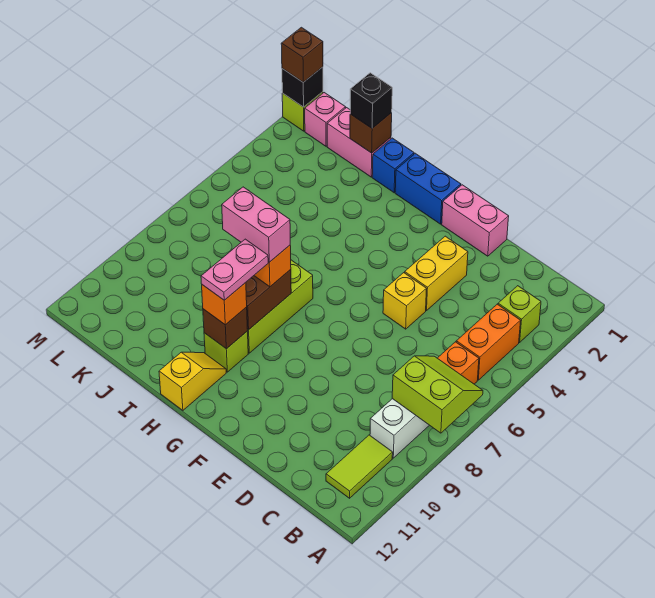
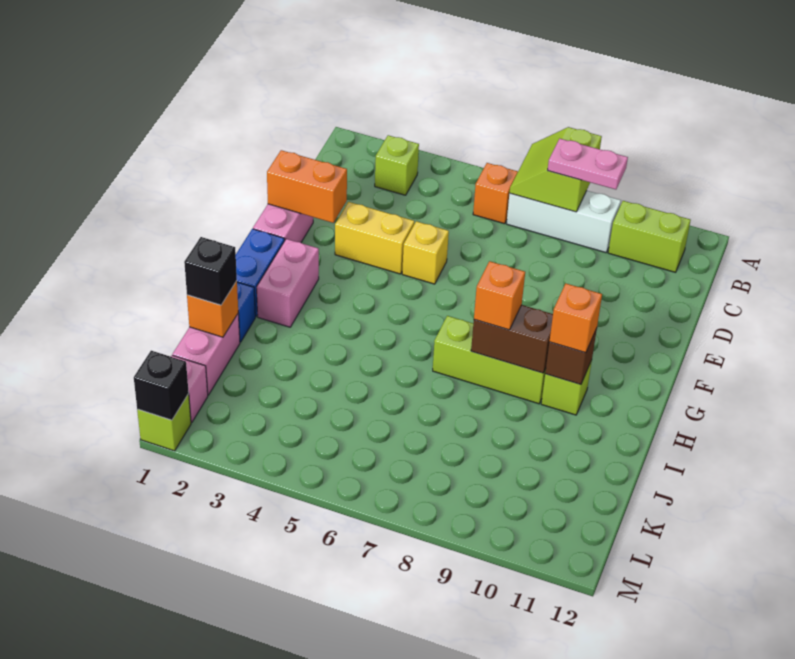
orange 1x2 brick [456,304,521,380] -> orange 1x2 brick moved to [267,150,347,223]
lime 1x2 tile [326,435,393,498] -> lime 1x2 brick [608,201,691,272]
pink 1x2 brick [222,187,290,262] -> pink 1x2 brick moved to [257,239,319,327]
pink 1x2 plate [201,239,268,300] -> pink 1x2 plate moved to [548,139,628,189]
yellow 1x2 slope [159,352,226,410] -> none
brown 1x1 brick [350,113,392,153] -> orange 1x1 brick [187,281,238,337]
brown 1x1 brick [281,27,323,82] -> none

